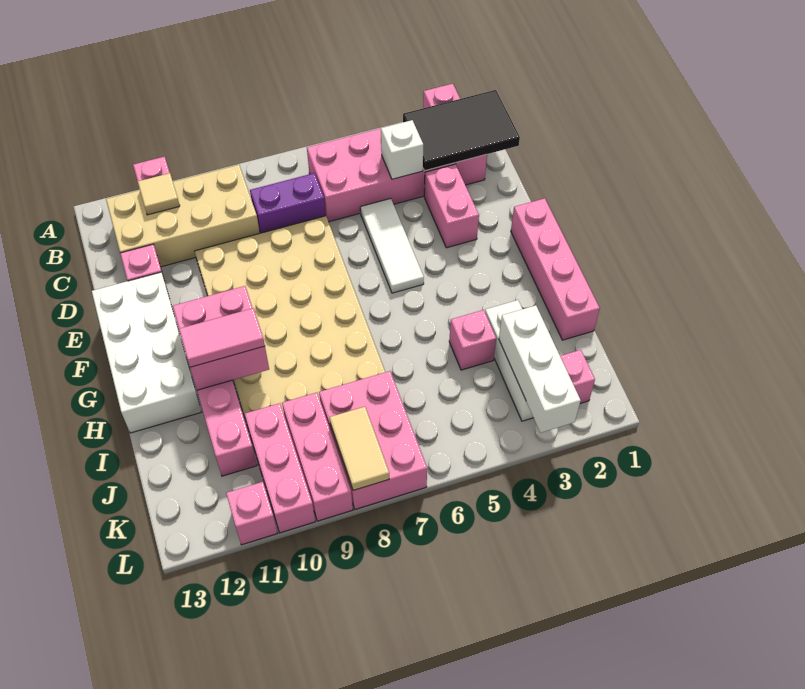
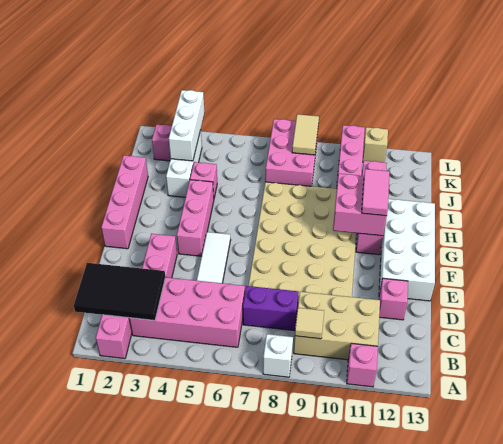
tan 2x4 brick [106,165,260,267] -> tan 2x3 brick [294,292,380,360]
tan 1x1 tile [138,173,180,215] -> tan 1x1 tile moved to [295,308,324,339]
white 1x1 brick [381,120,423,179] -> white 1x1 brick moved to [263,334,293,377]
pink 1x2 tile [179,308,265,367] -> pink 1x2 tile turned to [362,169,390,216]
pink 1x3 brick [282,393,353,521] -> pink 1x3 brick moved to [177,180,214,256]
pink 1x1 brick [226,482,277,545] -> tan 1x1 brick [362,127,388,162]

